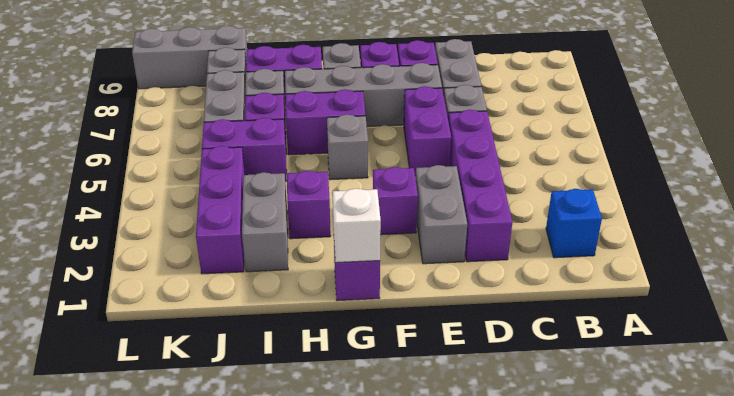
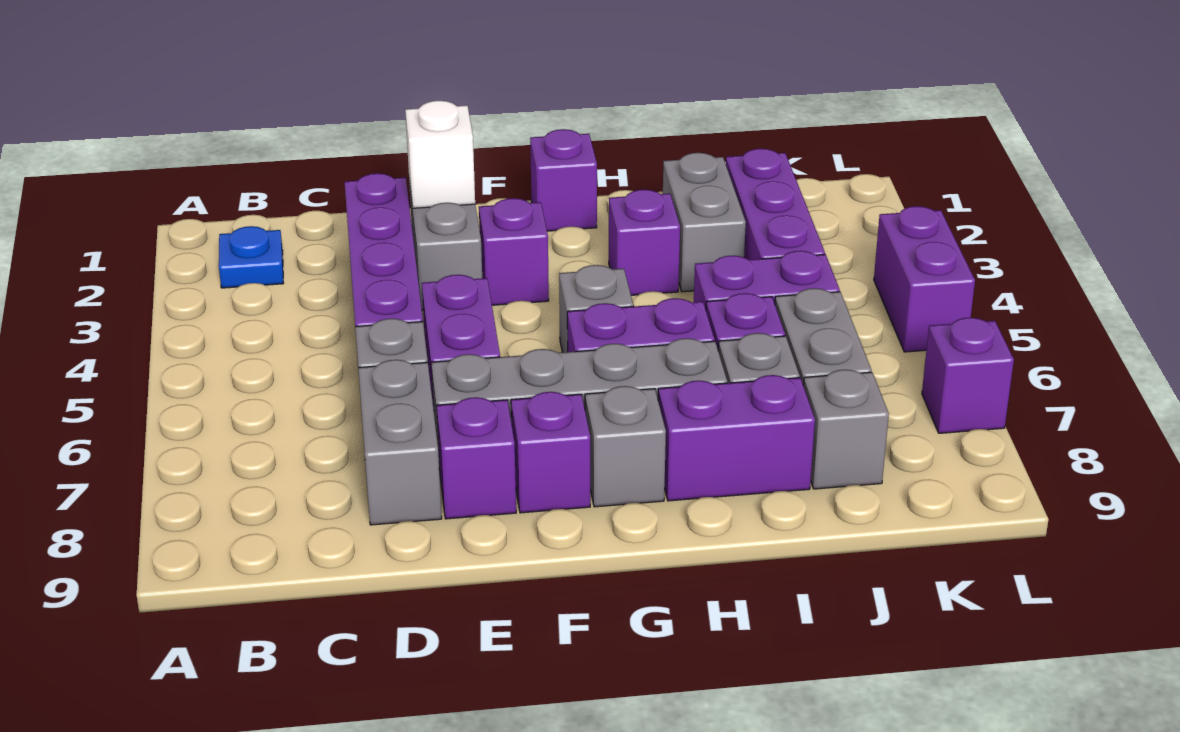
blue 1x1 brick [546,189,602,258] -> blue 1x1 plate [219,226,284,288]
white 1x1 brick [332,188,381,263] -> white 1x1 brick moved to [405,101,475,208]
grey 1x3 brick [132,26,247,89] -> none
none -> purple 1x2 brick [874,206,975,352]
none -> purple 1x1 brick [922,318,1014,433]

